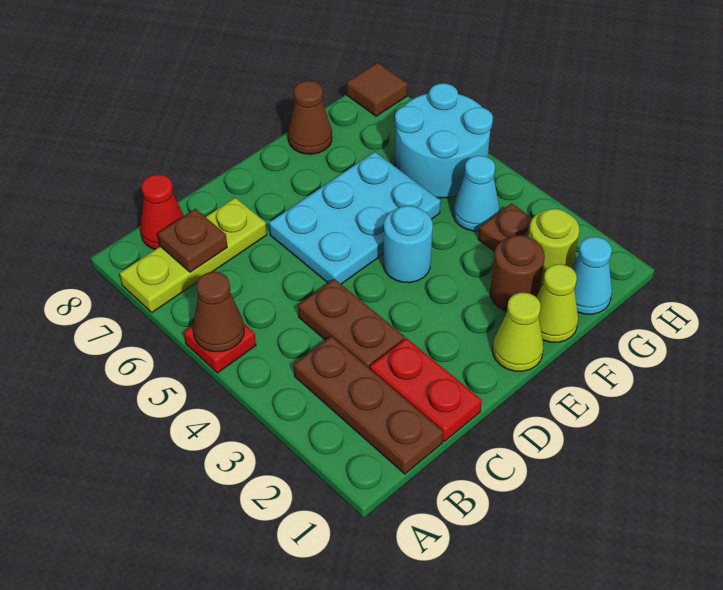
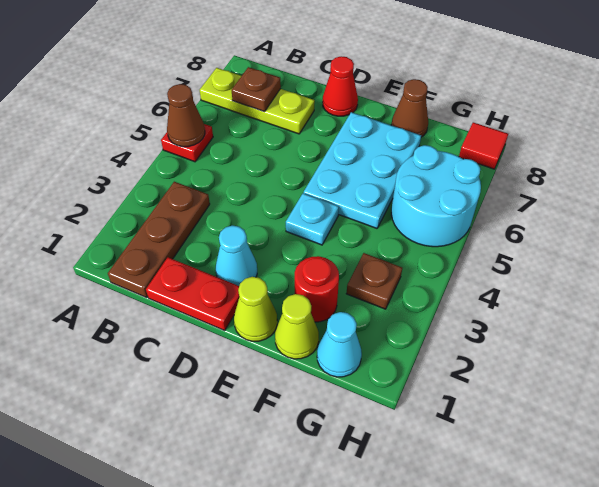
red 1x1 cone [140,174,184,249] -> red 1x1 cone moved to [323,56,358,116]
red 1x2 plate [370,338,482,441] -> red 1x2 plate turned to [146,257,239,330]
brown 1x2 plate [298,279,405,369] -> none
cyan 2x3 plate [269,152,441,284] -> cyan 2x3 plate turned to [304,112,421,228]
cyan 1x1 round brick [383,206,433,283] -> cyan 1x1 plate [286,193,339,245]
brown 1x1 round brick [490,235,545,311] -> red 1x1 round brick [295,256,339,322]
lime 1x1 round brick [528,209,579,285] -> none
cyan 1x1 cone [453,156,499,231] -> cyan 1x1 cone moved to [216,226,257,286]
brown 1x1 tile [346,63,407,116] -> red 1x1 tile [459,122,508,169]

